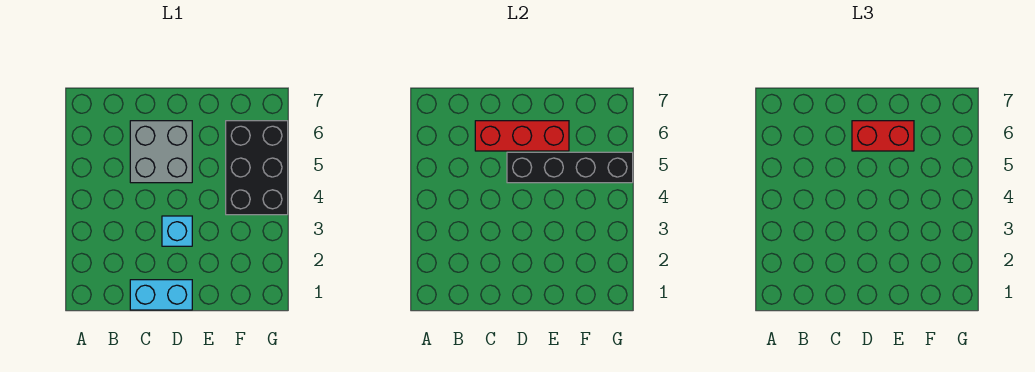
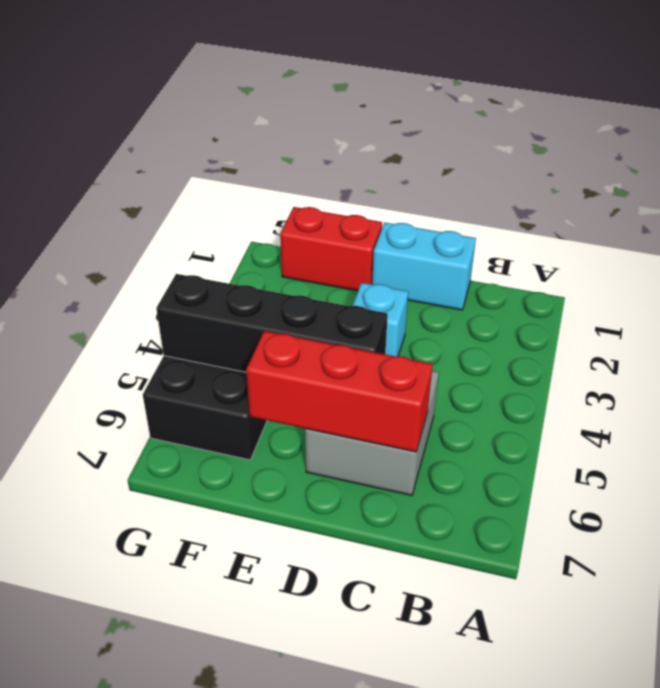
red 1x2 brick [852,121,914,151] -> red 1x2 brick moved to [280,207,382,291]

